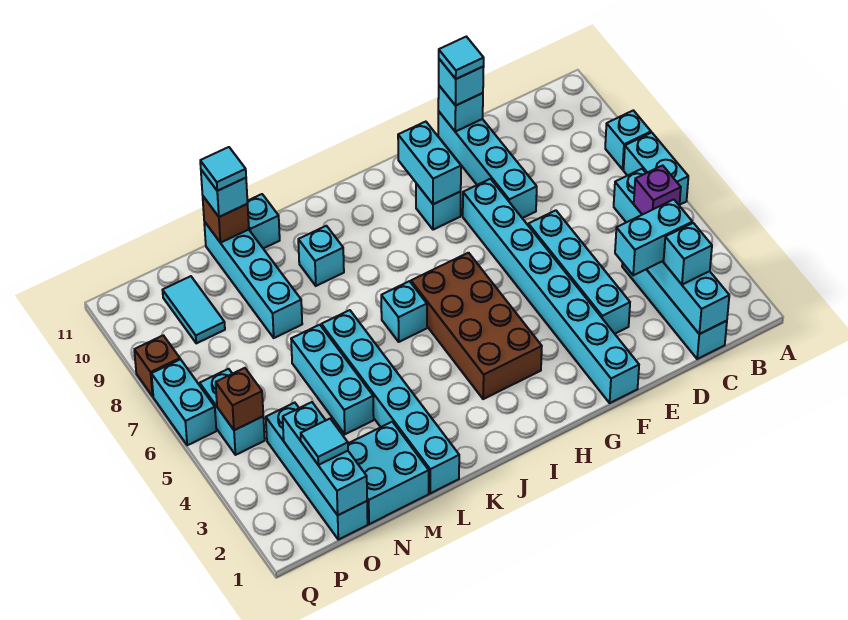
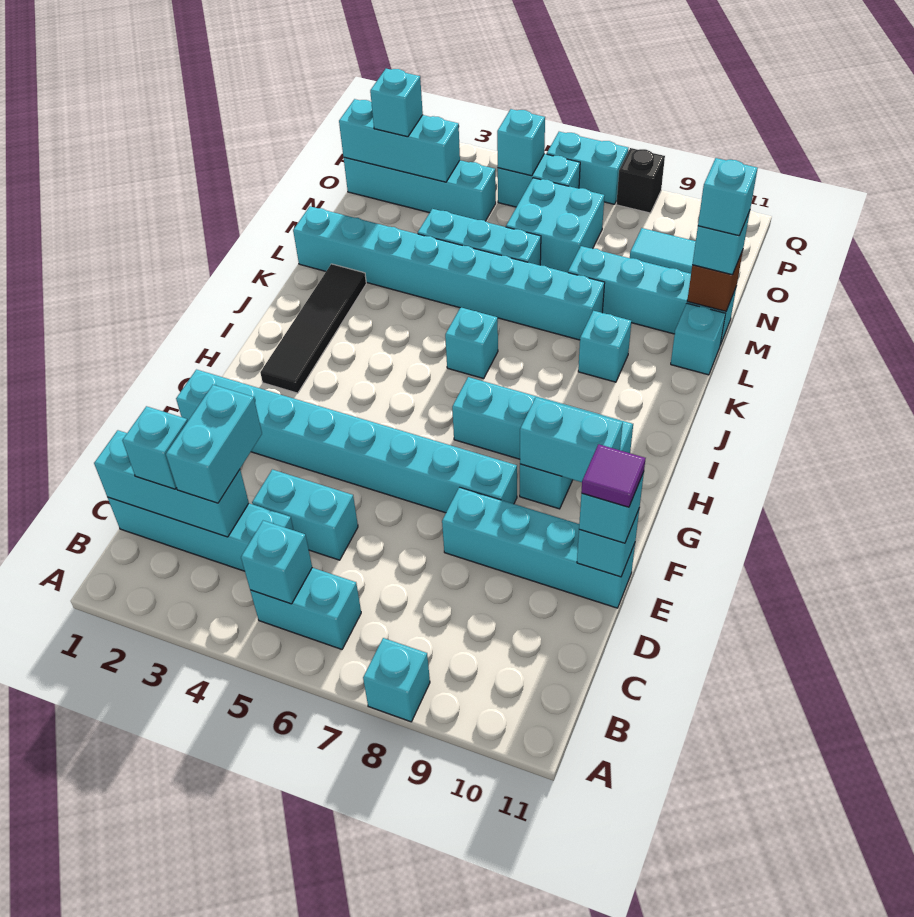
cyan 1x2 brick [623,133,688,204] -> cyan 1x2 brick moved to [252,469,358,560]
purple 1x1 brick [634,165,681,215] -> cyan 1x1 brick [241,521,312,604]
cyan 1x4 brick [528,210,630,334] -> cyan 1x4 brick moved to [452,377,633,459]
cyan 1x1 tile [439,37,484,79] -> purple 1x1 tile [581,444,646,507]
none -> black 1x4 tile [260,264,366,393]
brown 2x4 brick [411,253,542,399] -> none
cyan 1x6 brick [321,310,459,493] -> cyan 1x8 brick [293,206,605,340]
cyan 2x2 brick [348,422,429,524] -> cyan 2x2 brick moved to [506,178,604,273]
cyan 1x1 tile [200,147,246,191] -> cyan 1x1 brick [698,158,758,236]
cyan 1x1 tile [301,419,348,465] -> cyan 1x1 brick [370,69,423,137]
brown 1x1 brick [216,368,263,430] -> cyan 1x1 brick [497,109,545,176]
brown 1x1 brick [134,335,180,396] -> black 1x1 brick [616,148,665,213]

